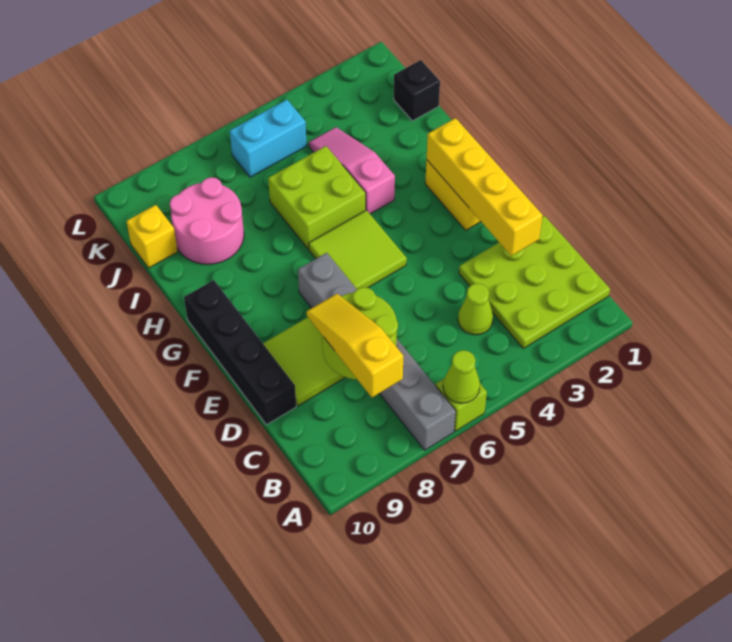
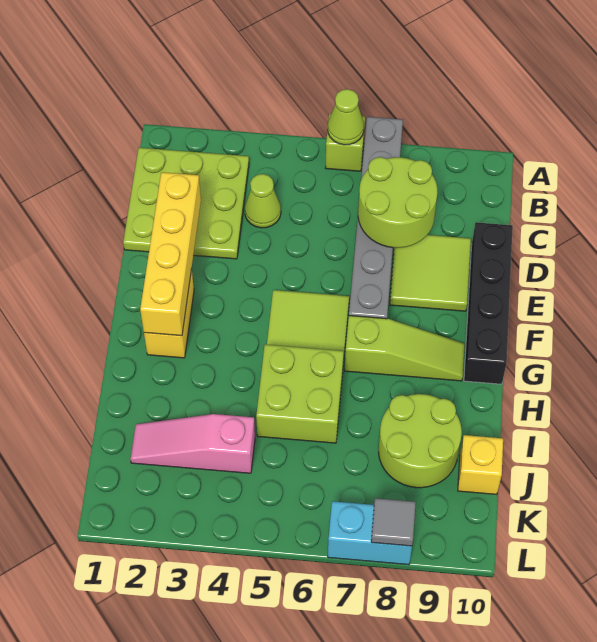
yellow 1x3 slope [307,294,403,397] -> none
none -> lime 1x3 slope [345,316,465,381]
pink 1x3 slope [309,127,395,214] -> pink 1x3 slope turned to [131,414,255,473]
pink 2x2 round brick [170,177,244,264] -> lime 2x2 round brick [379,394,462,488]
black 1x1 brick [394,60,440,121] -> none
cyan 1x2 brick [230,100,307,177] -> cyan 1x2 brick moved to [328,501,412,565]
none -> grey 1x1 tile [371,498,416,546]

